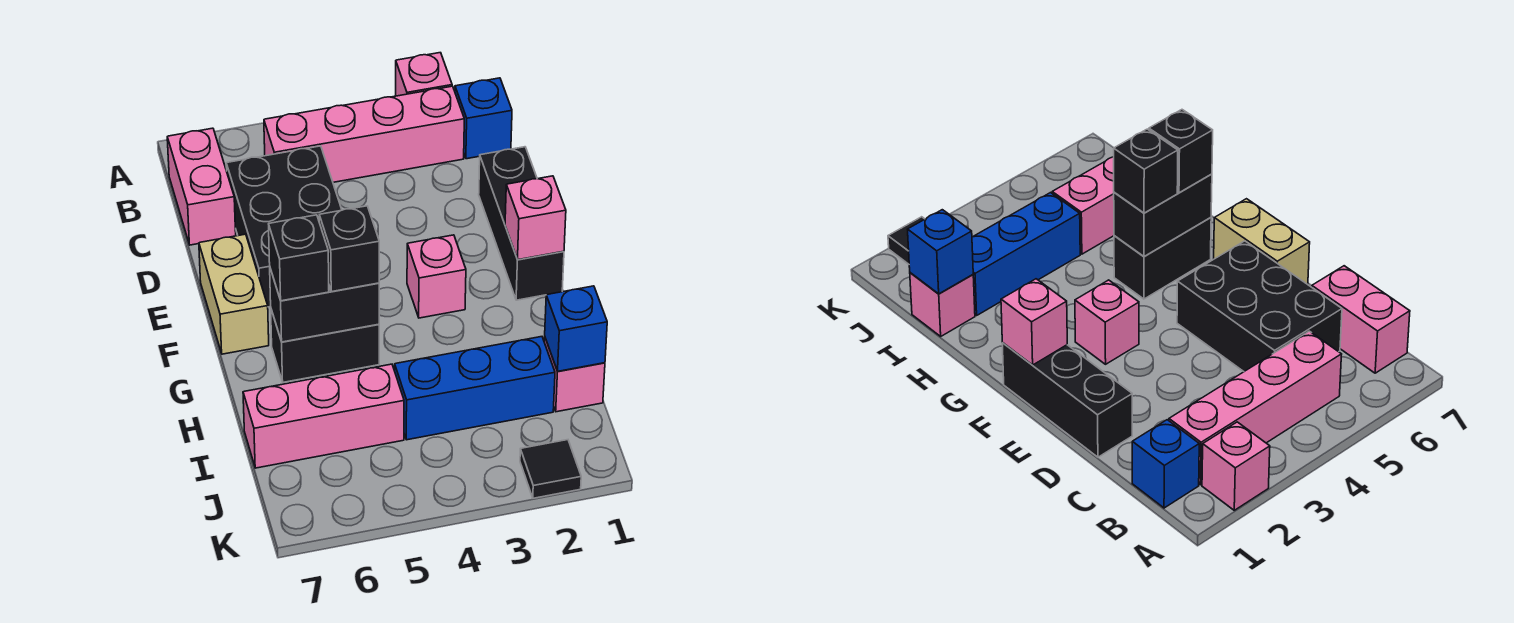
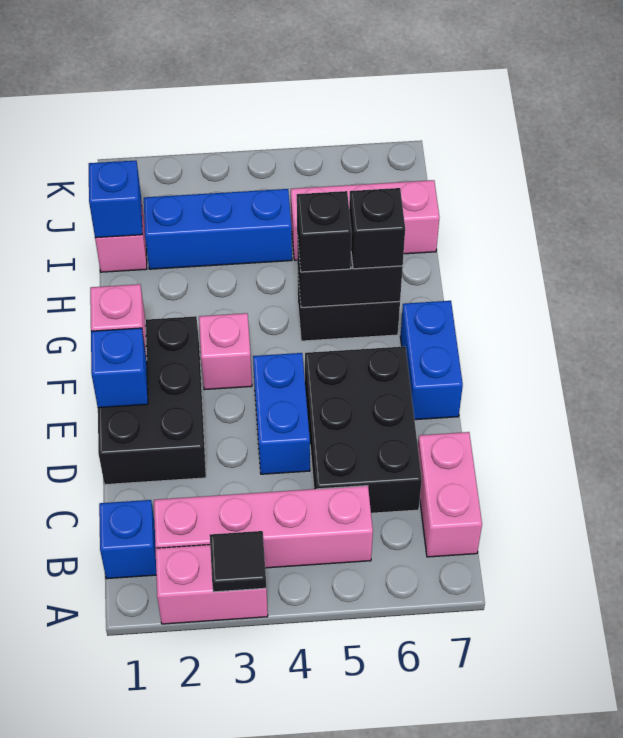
pink 1x1 brick [396,53,452,96] -> pink 1x2 brick [155,545,268,624]
black 1x3 brick [479,147,564,300] -> black 2x3 brick [98,316,206,485]
none -> blue 1x2 brick [253,353,310,474]
none -> blue 1x1 brick [91,328,148,408]
tan 1x2 brick [199,234,269,354] -> blue 1x2 brick [400,301,463,420]
black 1x1 tile [520,440,581,498] -> black 1x1 tile moved to [210,531,266,592]

